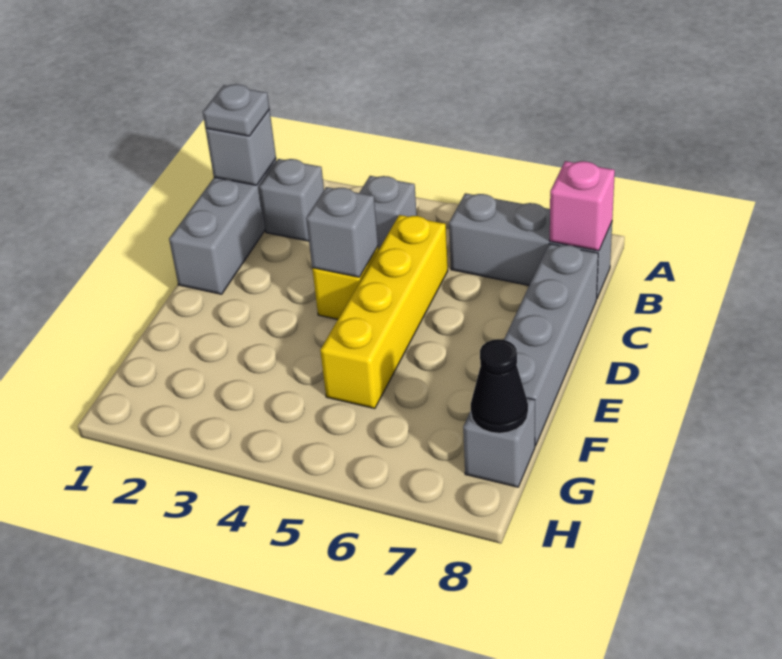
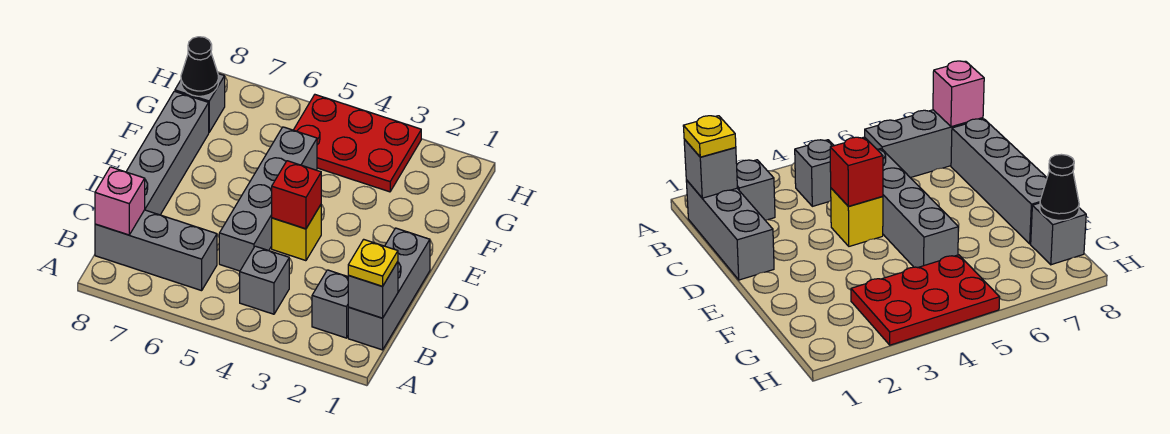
grey 1x1 plate [203,84,269,136] -> yellow 1x1 plate [348,239,398,286]
yellow 1x4 brick [320,215,448,409] -> grey 1x4 brick [219,127,317,271]
grey 1x1 brick [306,187,378,277] -> red 1x1 brick [272,161,321,229]
none -> red 2x3 plate [294,95,421,192]

